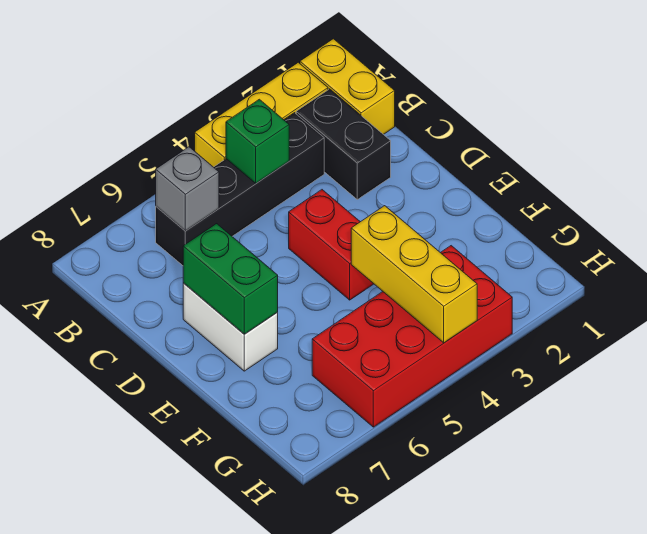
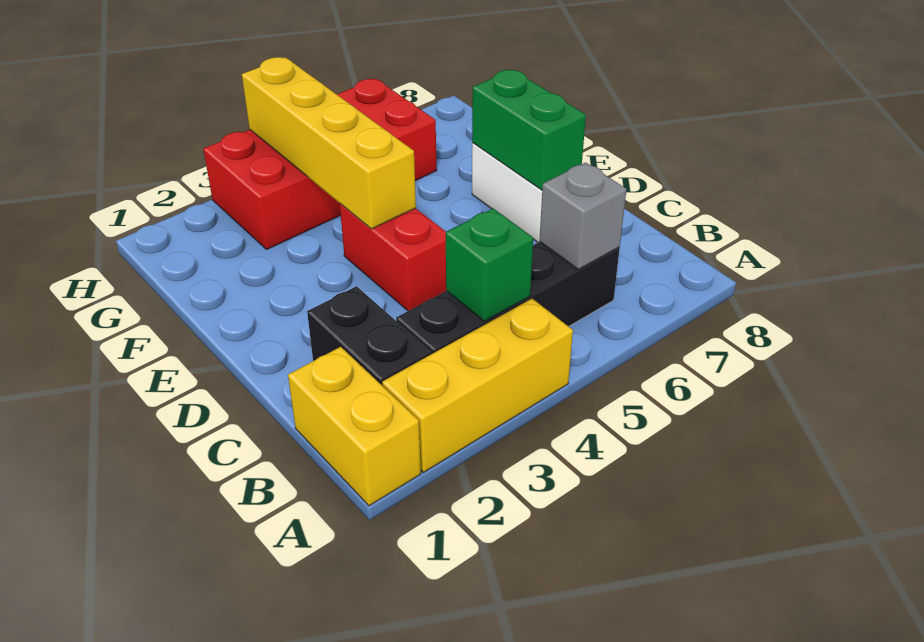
yellow 1x3 brick [351,206,477,343] -> yellow 1x4 brick [242,57,416,229]

